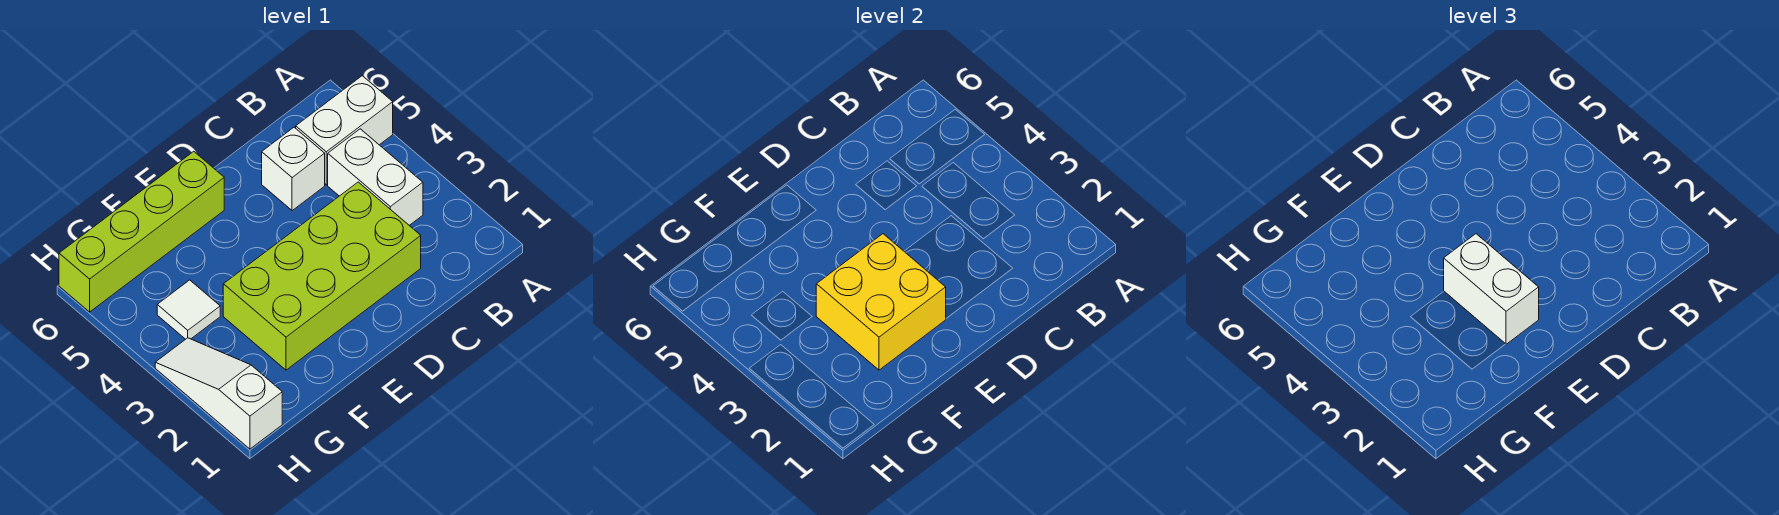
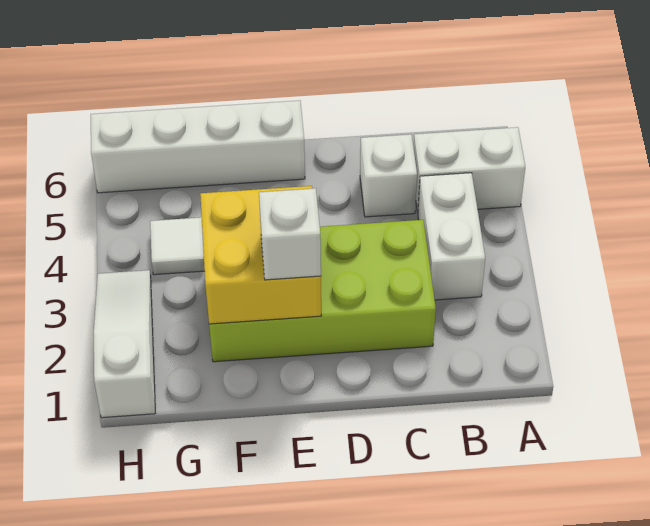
white 1x2 brick [1444,234,1539,344] -> white 1x1 brick [259,188,321,280]
lime 1x4 brick [59,151,224,312] -> white 1x4 brick [91,101,305,193]

